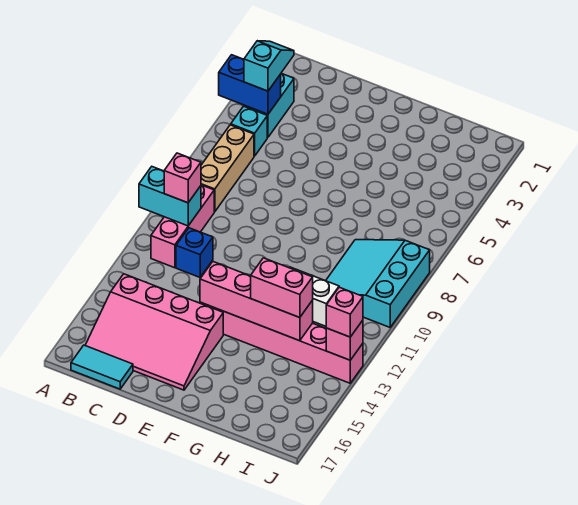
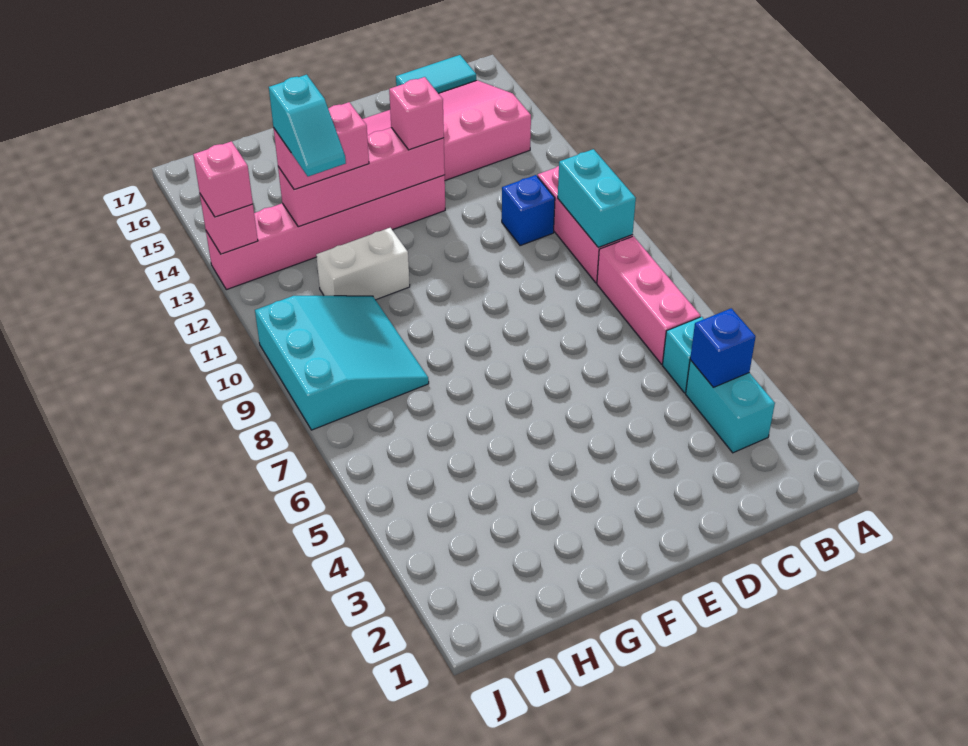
blue 1x2 brick [219,55,281,114] -> blue 1x1 brick [690,308,756,387]
cyan 1x2 brick [139,167,201,226] -> cyan 1x2 brick turned to [558,149,636,247]
cyan 1x2 slope [244,41,294,91] -> cyan 1x2 slope moved to [269,75,346,176]
tan 1x3 brick [201,125,254,212] -> pink 1x3 brick [597,236,701,364]
pink 1x1 brick [164,153,201,203] -> pink 1x1 brick moved to [389,77,444,150]

